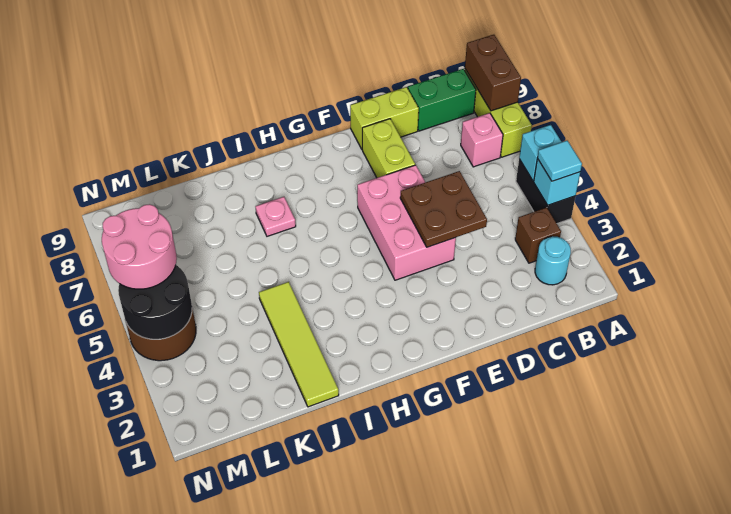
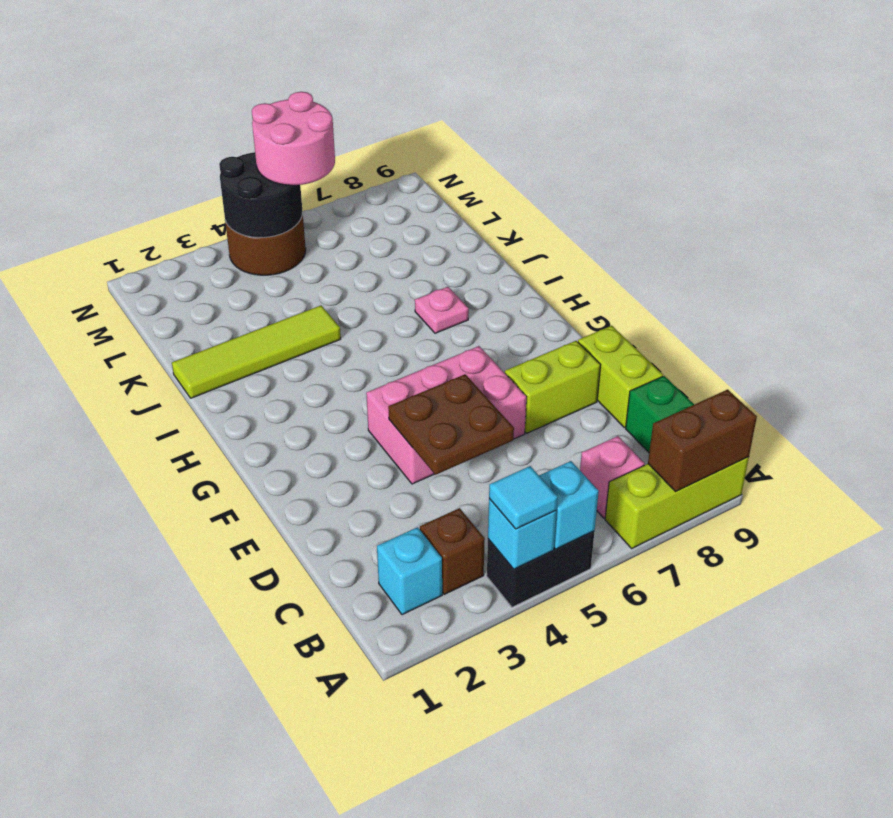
cyan 1x1 round brick [535,236,571,285] -> cyan 1x1 brick [377,527,442,615]

